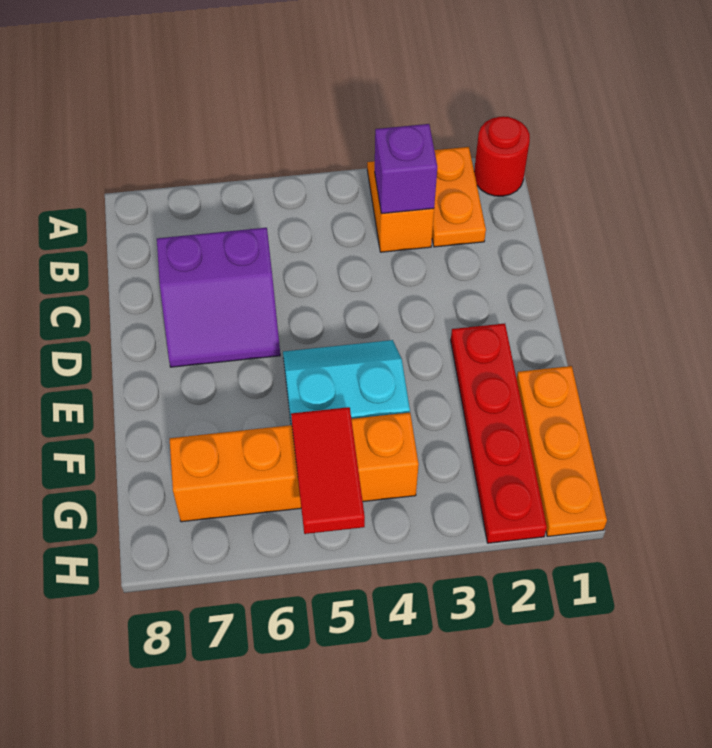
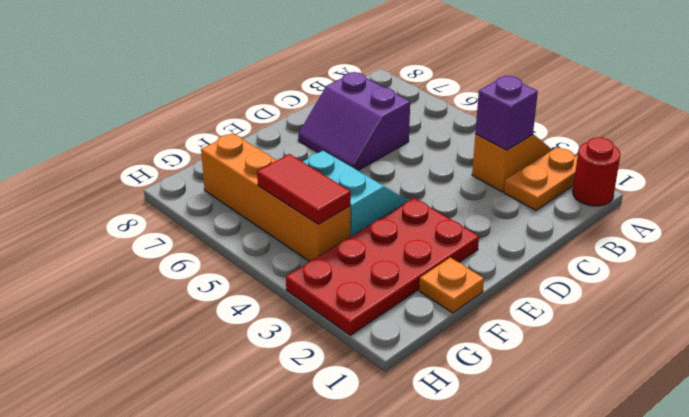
red 1x4 plate [451,323,547,543] -> red 2x4 plate [286,198,479,335]
orange 1x3 plate [517,366,607,537] -> orange 1x1 plate [419,258,484,313]
red 1x2 tile [291,407,365,534] -> red 1x2 tile turned to [257,154,351,224]

